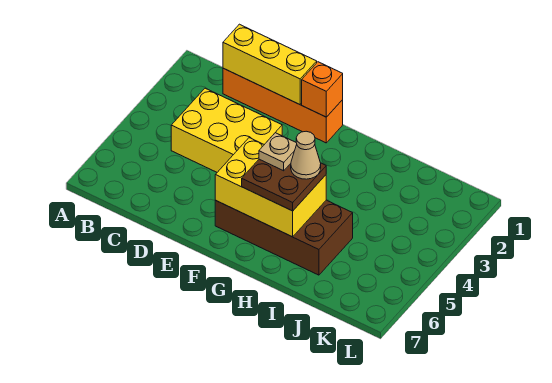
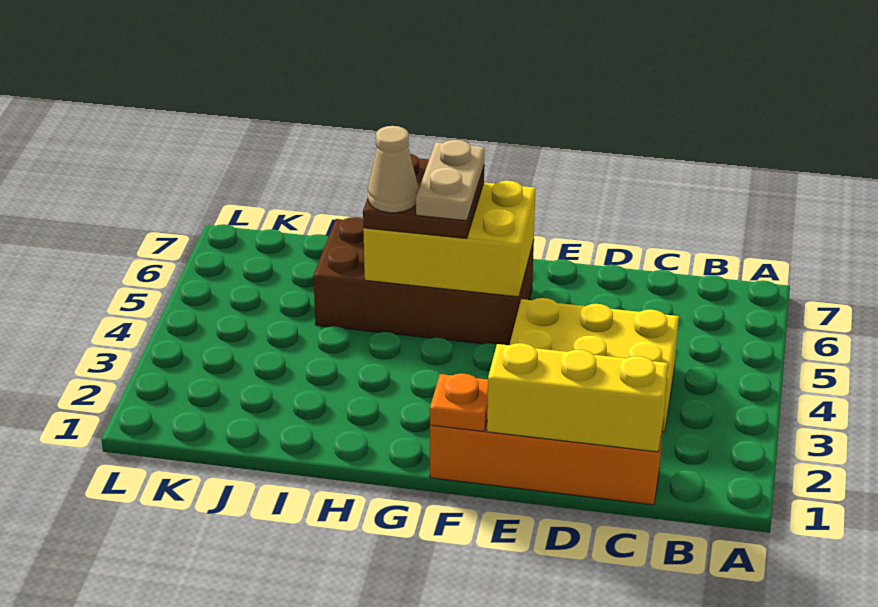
orange 1x1 brick [302,62,343,117] -> orange 1x1 plate [430,374,488,432]
tan 1x1 plate [259,133,297,171] -> tan 1x2 plate [416,140,485,221]

